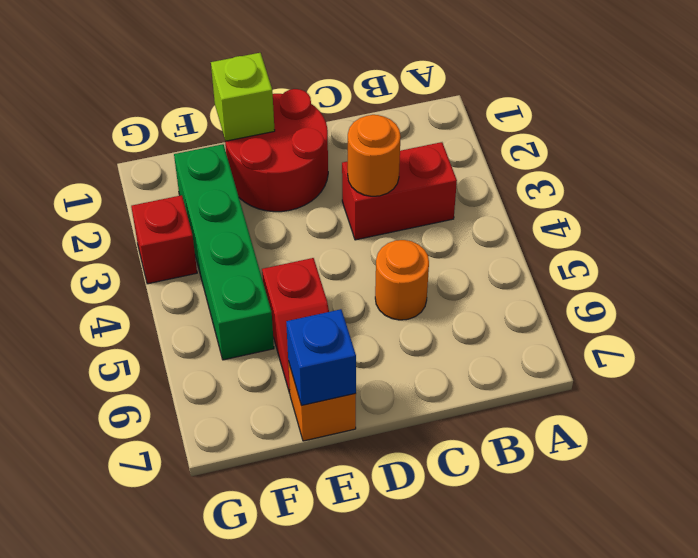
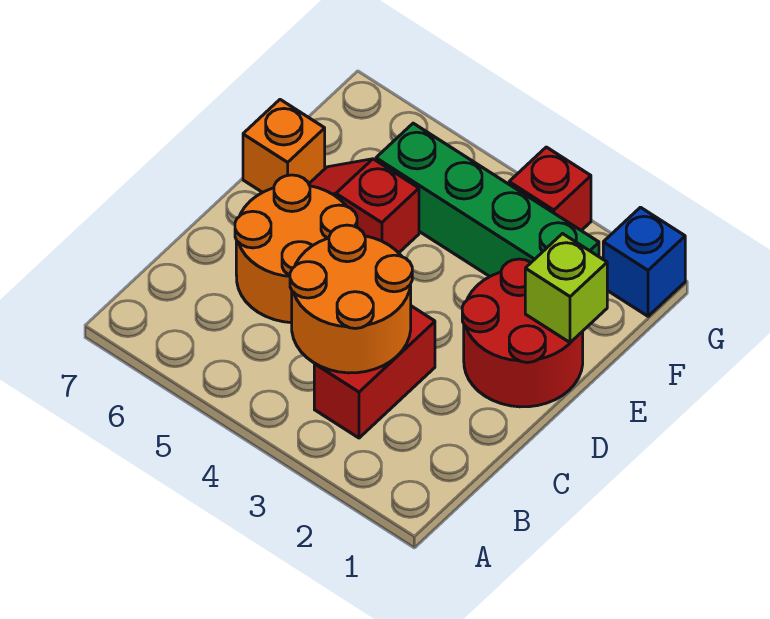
orange 1x1 round brick [348,115,401,196] -> orange 2x2 round brick [290,225,412,373]
orange 1x1 round brick [375,240,429,320] -> orange 2x2 round brick [235,175,357,323]
blue 1x1 brick [286,309,356,406] -> blue 1x1 brick moved to [603,207,685,316]

